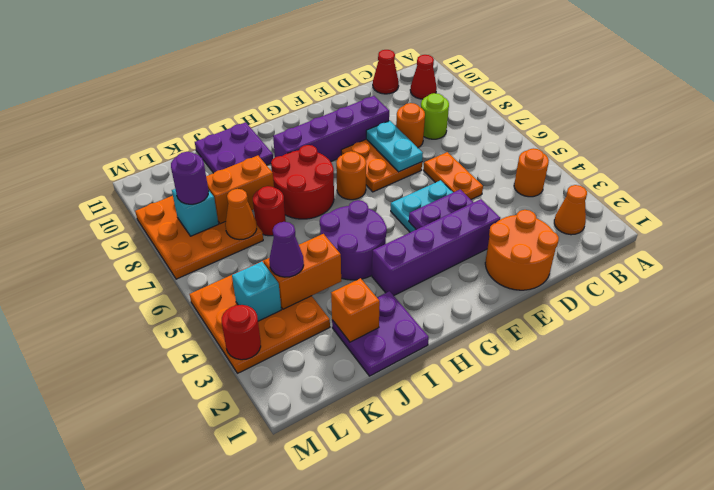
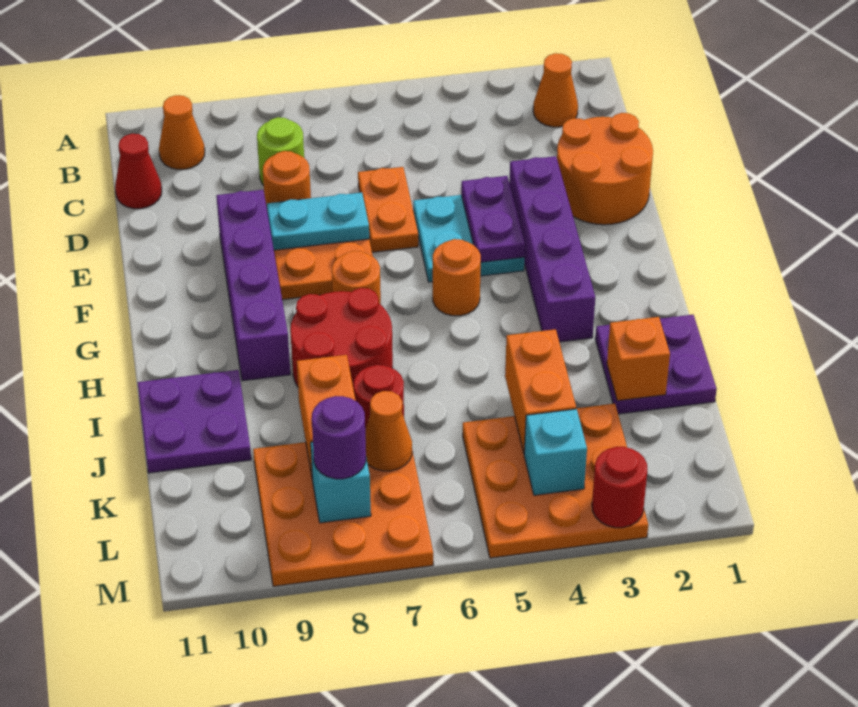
orange 1x1 round brick [514,148,549,197] -> orange 1x1 round brick moved to [433,239,481,316]
red 1x1 cone [410,55,437,99] -> orange 1x1 cone [159,95,205,169]
orange 1x2 plate [424,152,483,199] -> orange 1x2 plate turned to [358,167,418,252]
purple 2x2 round brick [320,200,387,280] -> none
purple 1x1 cone [269,222,304,277] -> none

